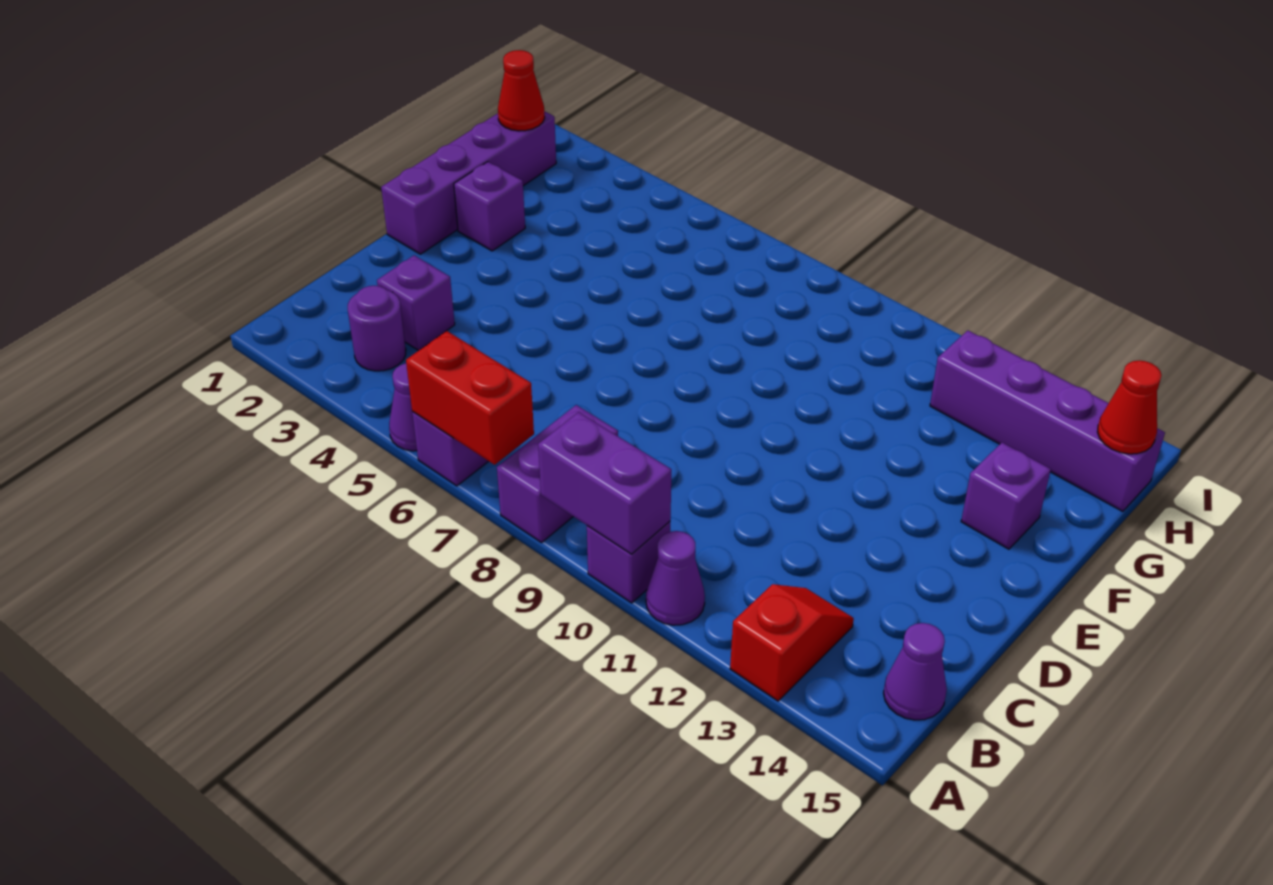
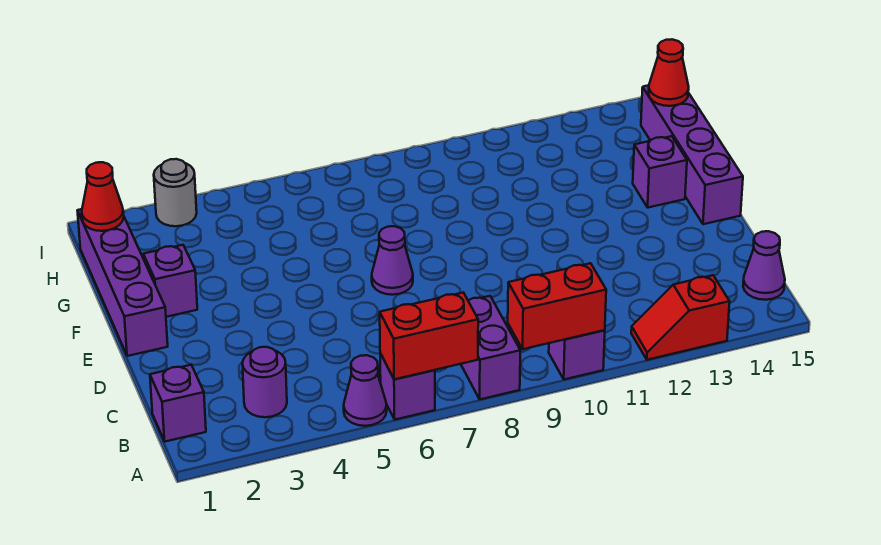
purple 1x2 brick [538,412,671,554] -> red 1x2 brick [508,263,606,349]
purple 1x1 cone [646,531,705,625] -> purple 1x1 cone moved to [372,226,413,295]
red 1x2 slope [730,584,854,701] -> red 1x2 slope turned to [631,275,730,360]
purple 1x1 brick [377,255,455,351] -> purple 1x1 brick moved to [150,365,206,442]
purple 1x4 brick [930,331,1165,511] -> purple 1x4 brick turned to [641,85,743,224]
none -> grey 1x1 round brick [154,159,197,226]

